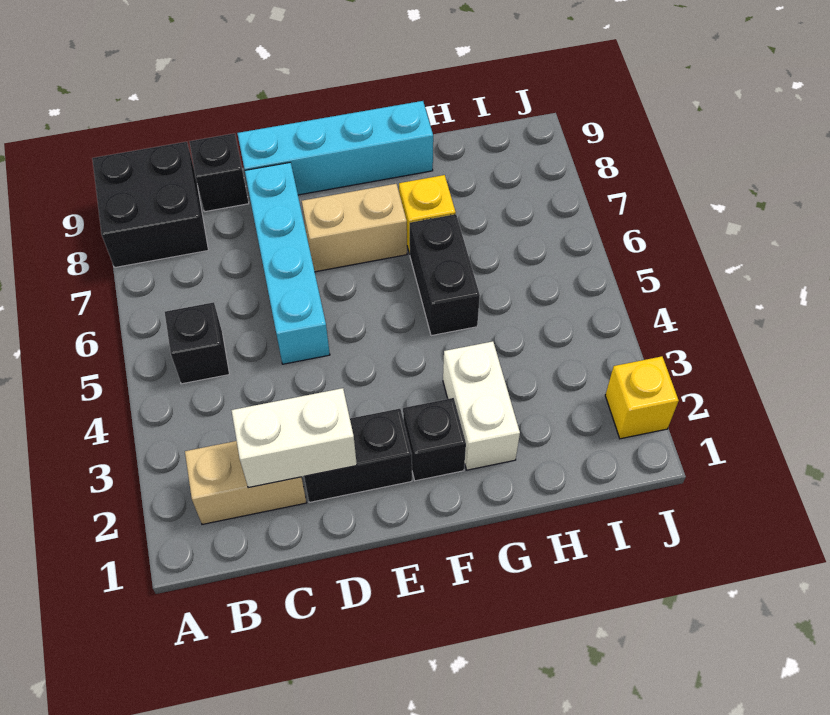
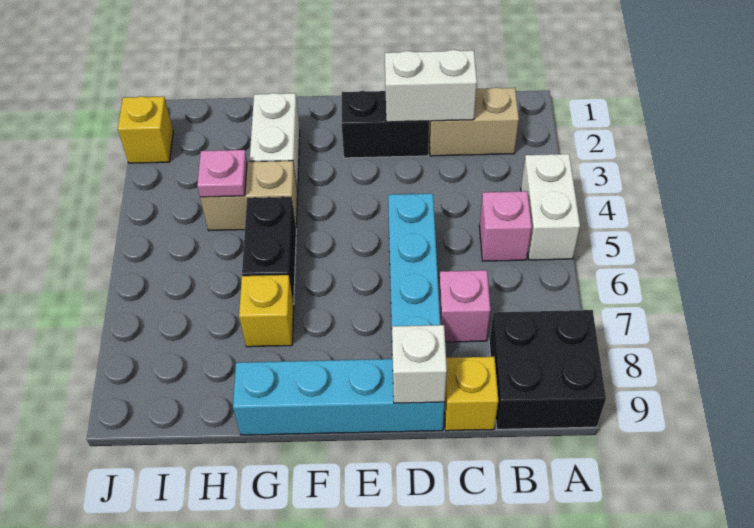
none -> white 1x2 brick [521,154,580,260]
black 1x1 brick [165,302,229,384] -> pink 1x1 brick [479,191,532,261]
none -> pink 1x1 brick [439,270,491,342]
black 1x1 brick [189,133,249,212] -> yellow 1x1 brick [444,357,498,431]
none -> white 1x1 brick [392,325,447,403]
tan 1x2 brick [302,184,407,272] -> tan 1x2 brick moved to [200,161,298,231]
black 1x1 brick [403,398,466,481] -> none
none -> pink 1x1 plate [197,150,247,197]

